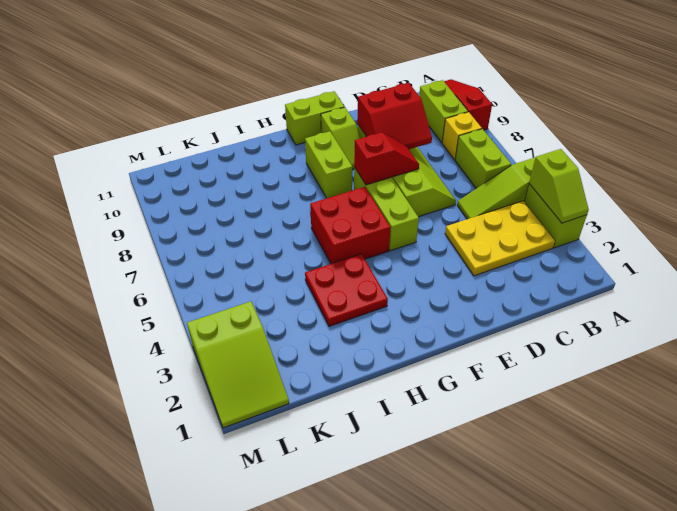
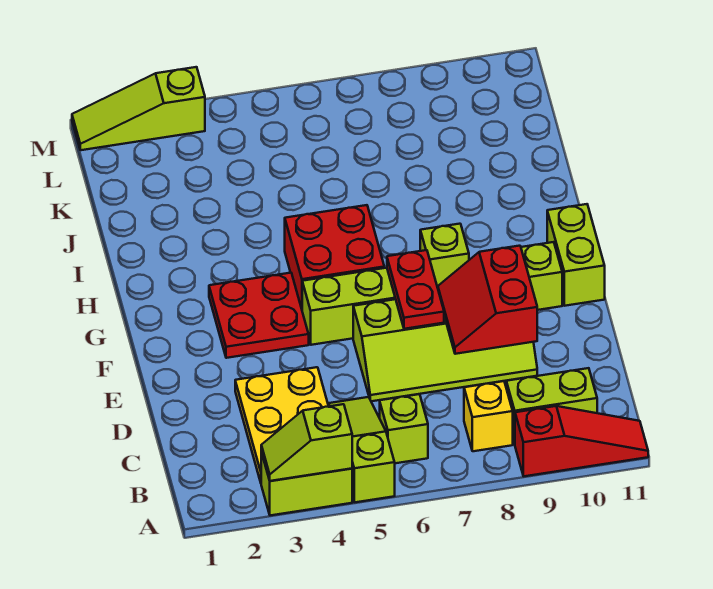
lime 1x2 brick [455,129,511,189] -> lime 1x1 brick [380,394,428,463]
red 1x2 slope [354,132,419,185] -> red 1x2 plate [387,250,444,329]
lime 1x2 brick [305,131,352,198] -> lime 1x1 brick [420,224,469,288]
red 2x2 plate [305,254,388,326] -> red 2x2 plate moved to [209,273,309,358]
lime 2x3 slope [187,301,289,428] -> lime 1x3 slope [72,67,205,150]

